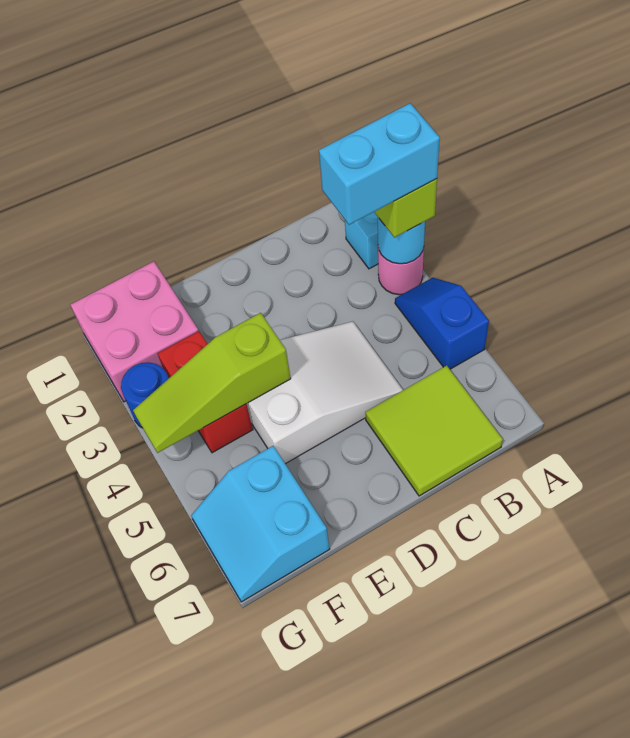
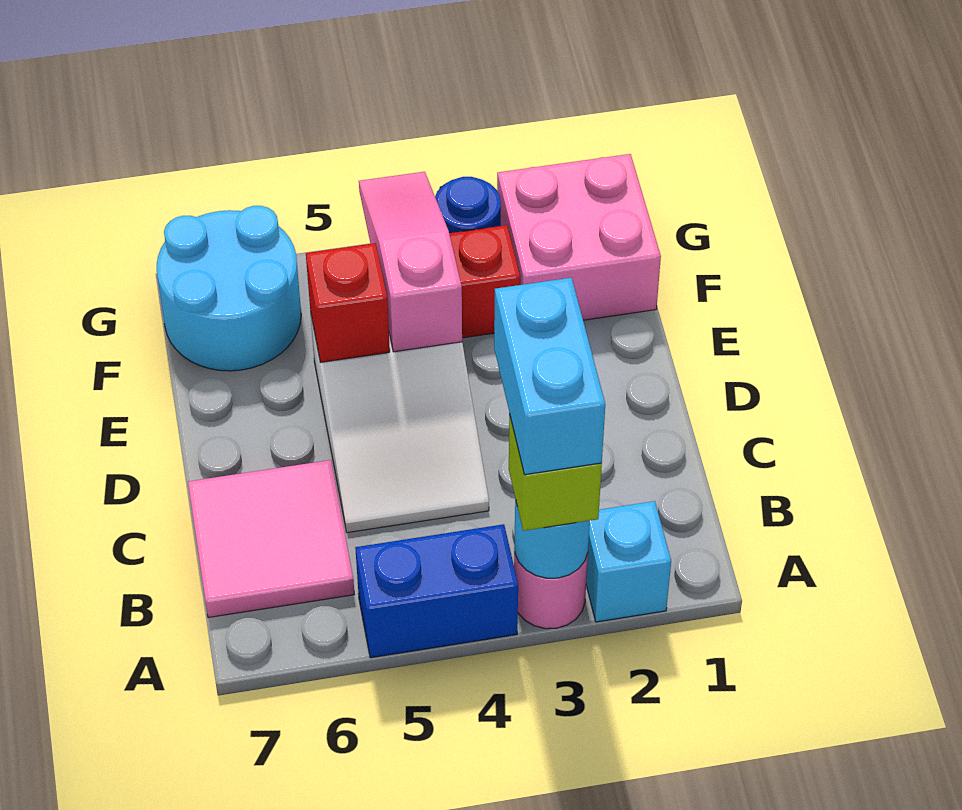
blue 1x2 slope [395,278,489,369] -> blue 1x2 brick [355,524,518,658]
lime 2x2 tile [365,365,503,496] -> pink 2x2 tile [188,460,354,618]
lime 1x3 slope [133,313,291,453] -> pink 1x3 slope [359,172,462,352]
none -> red 1x1 brick [306,243,390,363]
cyan 2x2 slope [191,446,330,602] -> cyan 2x2 round brick [157,206,301,371]

